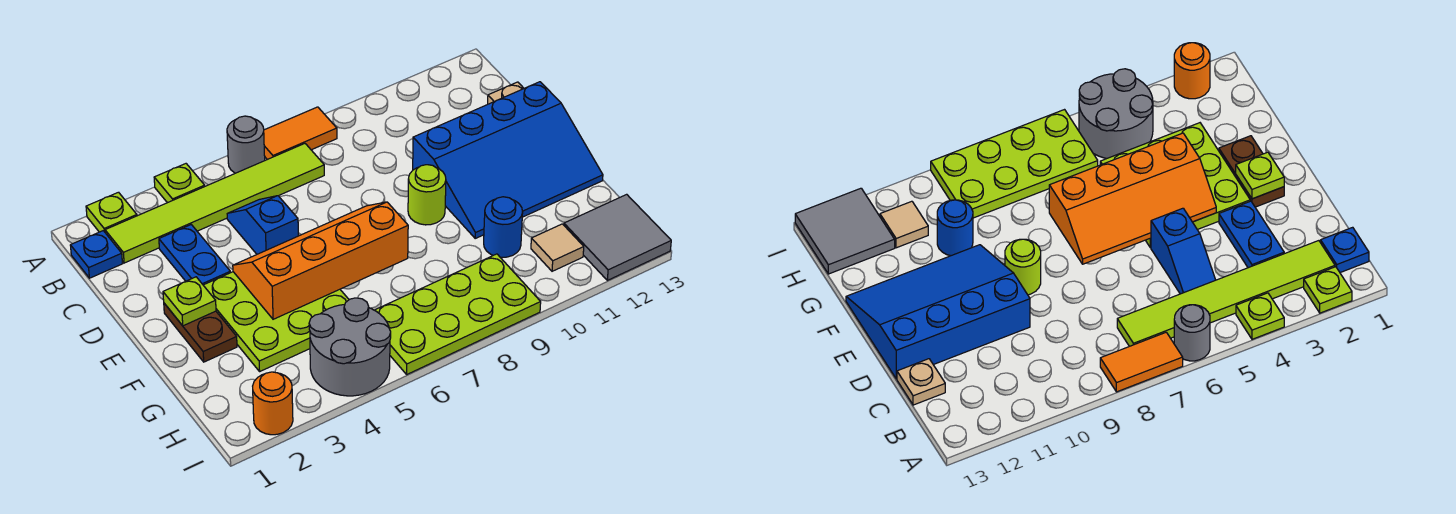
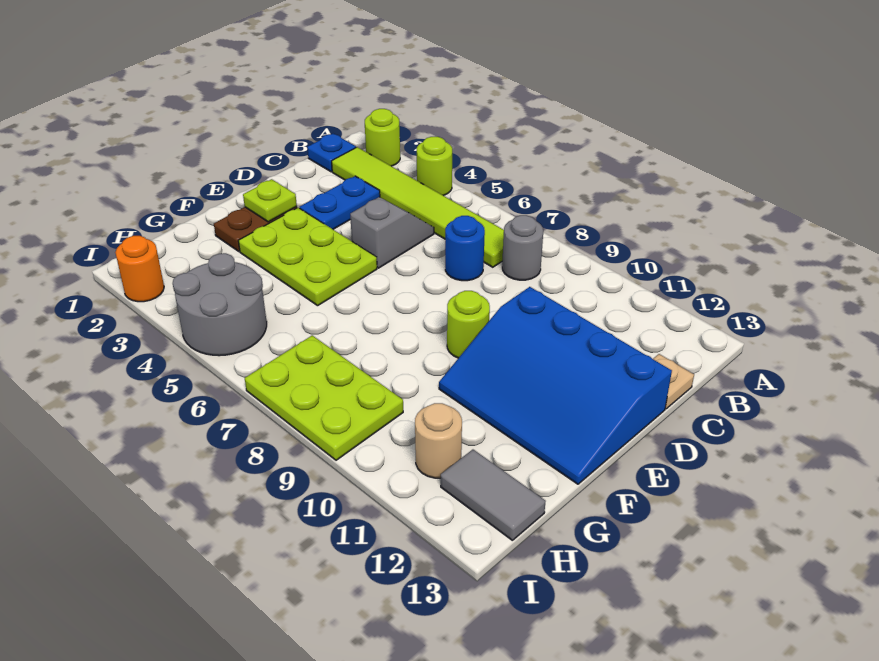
lime 1x1 plate [86,192,137,232] -> lime 1x1 round brick [365,109,400,166]
lime 1x1 plate [154,164,205,203] -> lime 1x1 round brick [417,137,452,196]
grey 1x1 round brick [227,116,265,173] -> grey 1x1 round brick moved to [502,215,543,280]
orange 1x2 tile [264,107,337,160] -> none
blue 1x2 slope [227,196,298,254] -> grey 1x2 slope [350,197,434,268]
lime 3x3 plate [203,272,349,371] -> lime 2x3 plate [238,208,377,306]
orange 2x4 slope [233,202,408,319] -> none
blue 1x1 round brick [484,197,523,257] -> blue 1x1 round brick moved to [445,216,485,281]
lime 2x4 plate [375,254,541,374] -> lime 2x3 plate [245,335,403,460]
tan 1x1 tile [531,224,584,271] -> tan 1x1 round brick [415,403,462,478]
grey 2x2 tile [564,194,671,280] -> grey 1x2 tile [441,450,546,540]

